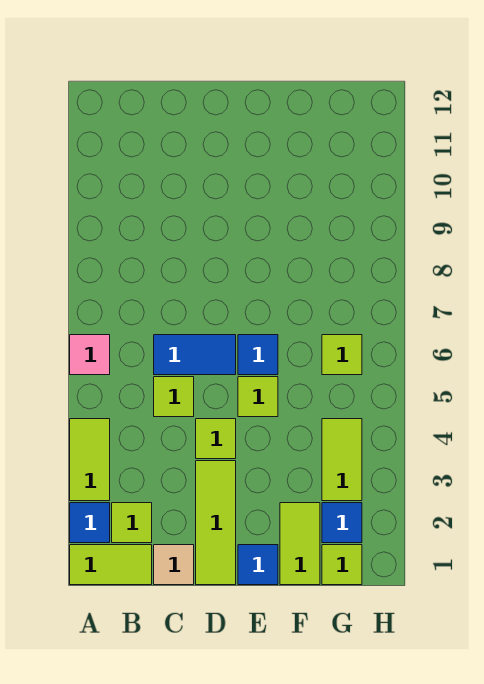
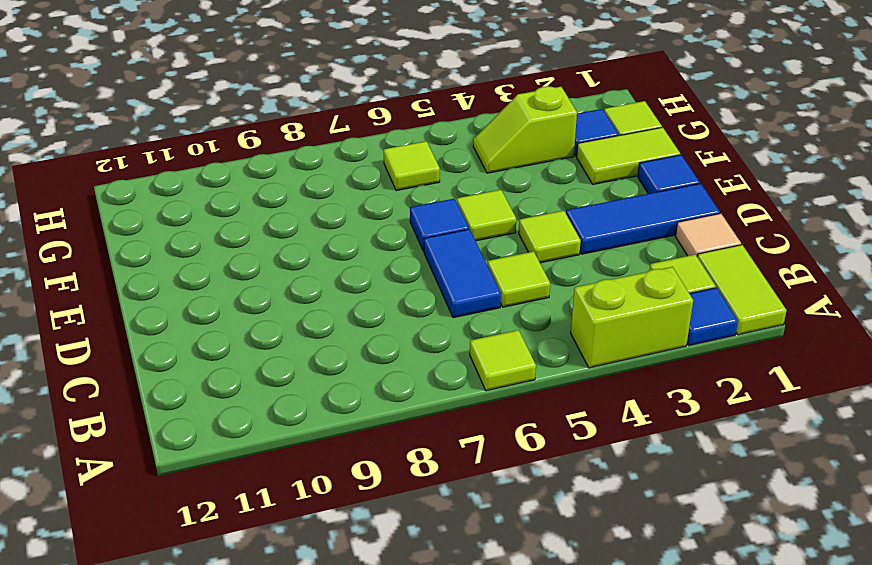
lime 1x2 tile [70,419,110,501] -> lime 1x2 brick [571,267,693,368]
pink 1x1 tile [70,335,110,375] -> lime 1x1 tile [470,330,536,391]
lime 1x3 tile [196,461,236,585] -> blue 1x3 tile [566,183,720,254]
lime 1x2 tile [322,419,362,501] -> lime 1x2 slope [473,86,577,173]

